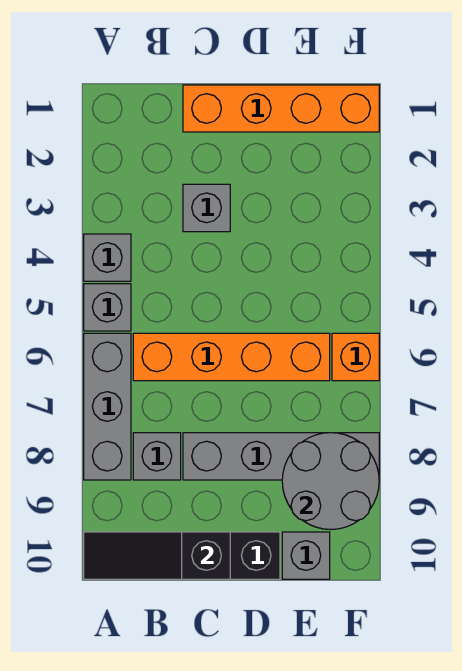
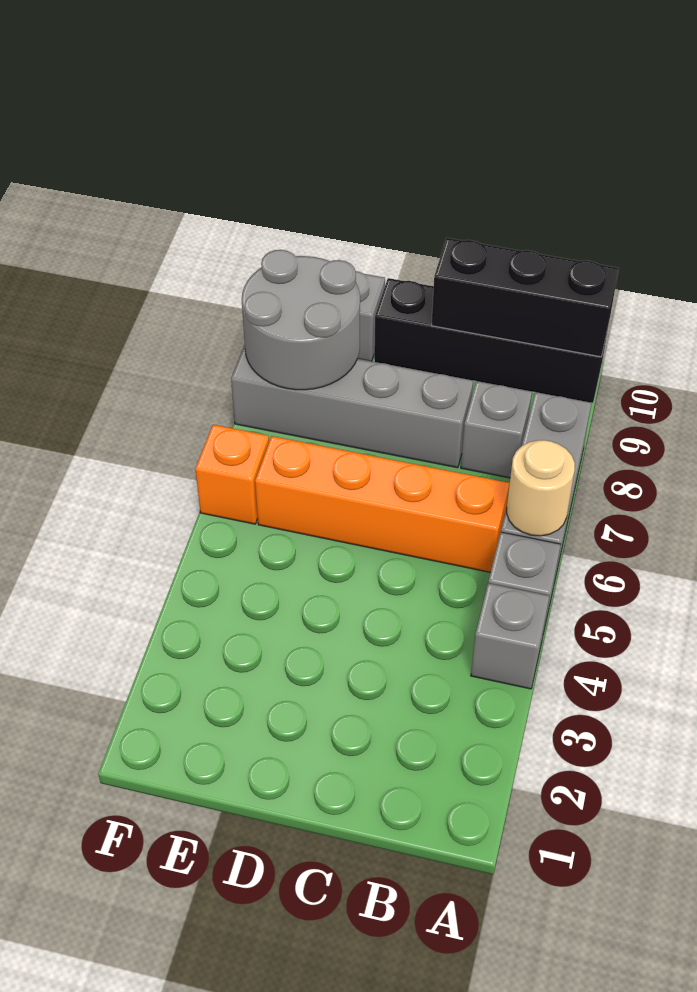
none -> tan 1x1 round brick [507,440,575,536]
black 1x3 slope [84,532,230,579] -> black 1x3 brick [432,238,619,357]
orange 1x4 brick [183,85,379,132] -> none
grey 1x1 brick [183,184,230,232] -> none

